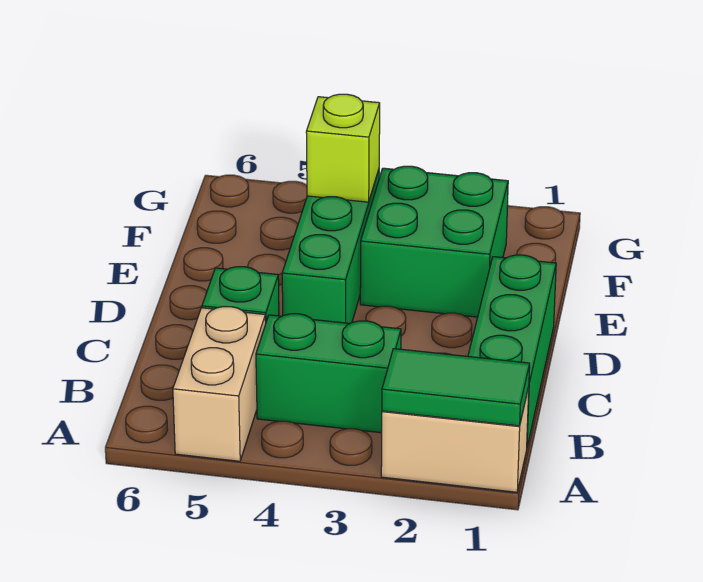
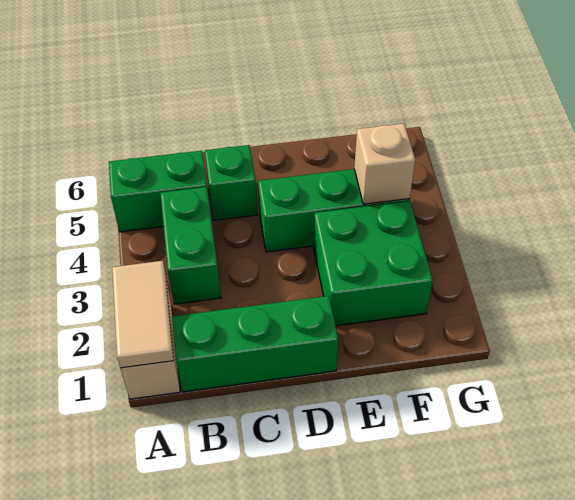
green 1x2 tile [382,349,530,426] -> tan 1x2 tile [112,261,173,368]
tan 1x2 brick [173,307,266,461] -> green 1x2 brick [109,151,207,232]
lime 1x1 brick [306,94,380,202] -> tan 1x1 brick [354,124,415,204]

